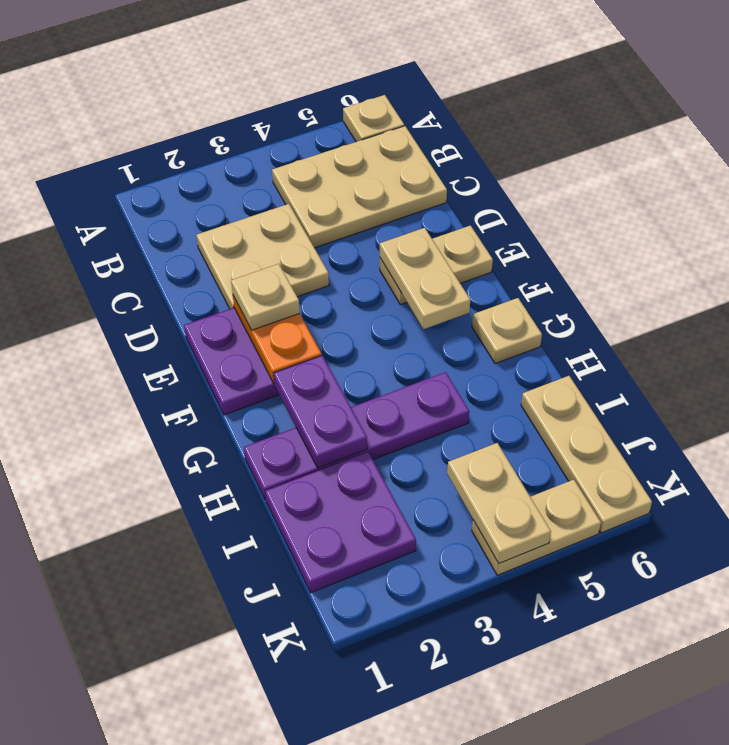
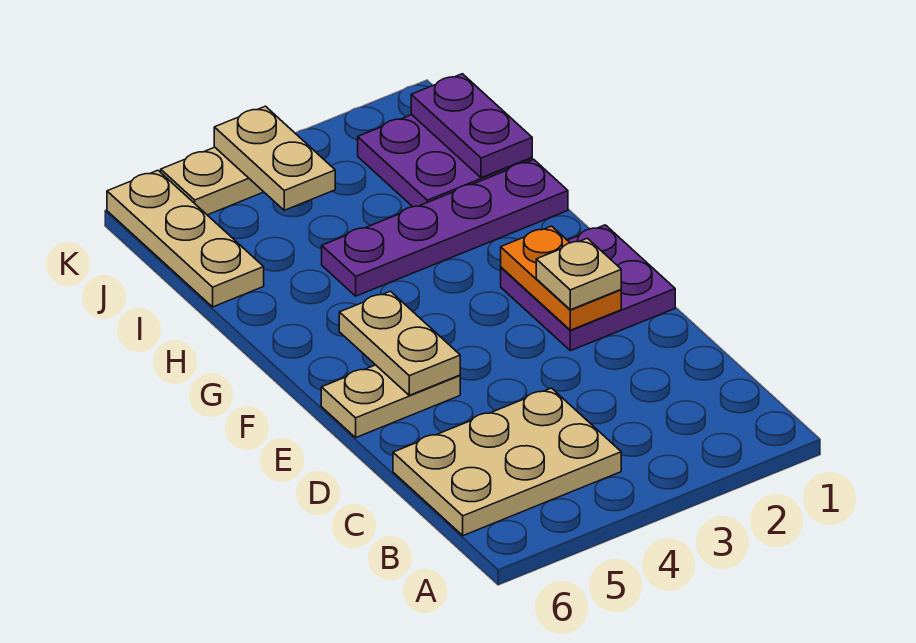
tan 1x1 plate [343,95,404,142] -> none
tan 2x2 plate [196,204,329,309] -> none
purple 1x2 plate [274,355,367,468] -> purple 1x2 plate moved to [411,74,532,178]
tan 1x1 plate [472,298,542,363] -> none

